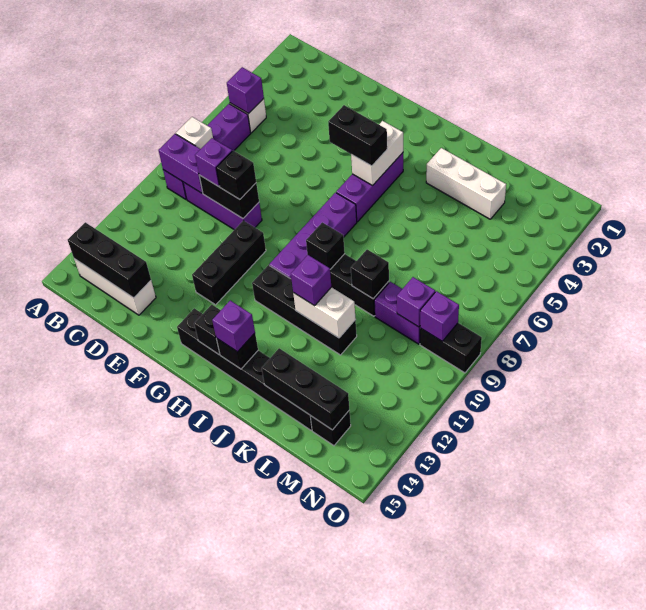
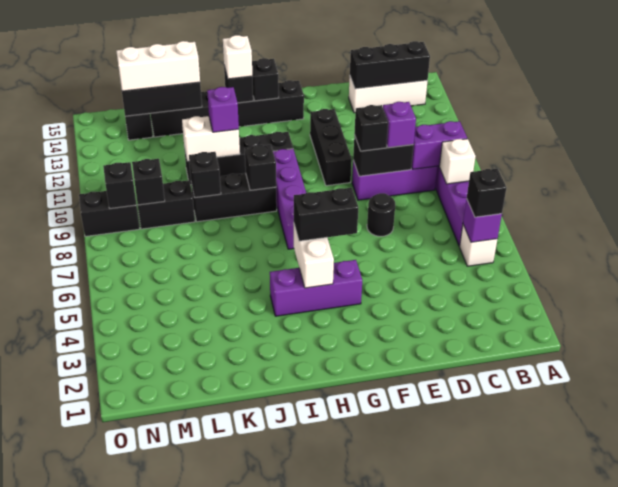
none -> black 1x1 brick [467,169,506,217]
none -> black 1x1 round brick [367,193,395,236]
purple 1x3 brick [336,153,403,222] -> purple 1x3 brick turned to [270,260,362,316]
purple 1x1 brick [212,300,255,352] -> white 1x1 brick [223,35,252,79]
white 1x3 brick [426,148,506,219] -> white 1x3 brick moved to [116,41,200,91]
purple 1x2 brick [374,282,420,344] -> black 1x2 brick [138,180,195,229]
purple 1x1 brick [397,277,435,327] -> black 1x1 brick [132,159,165,205]
purple 1x1 brick [420,291,459,341] -> black 1x1 brick [103,162,136,209]

